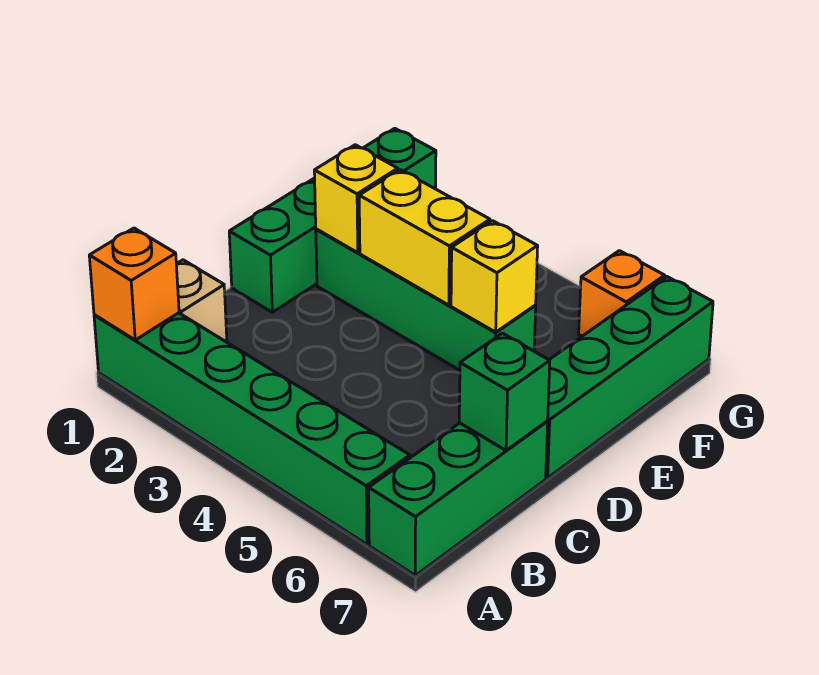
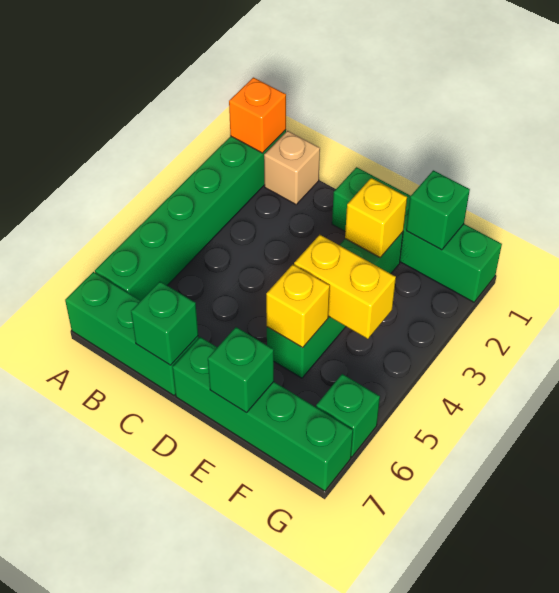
yellow 1x2 brick [359,170,490,305] -> yellow 1x2 brick turned to [294,235,396,339]
none -> green 1x1 brick [208,327,274,413]
none -> green 1x1 brick [406,170,470,250]
orange 1x1 brick [579,251,665,336] -> green 1x1 brick [316,374,380,457]

